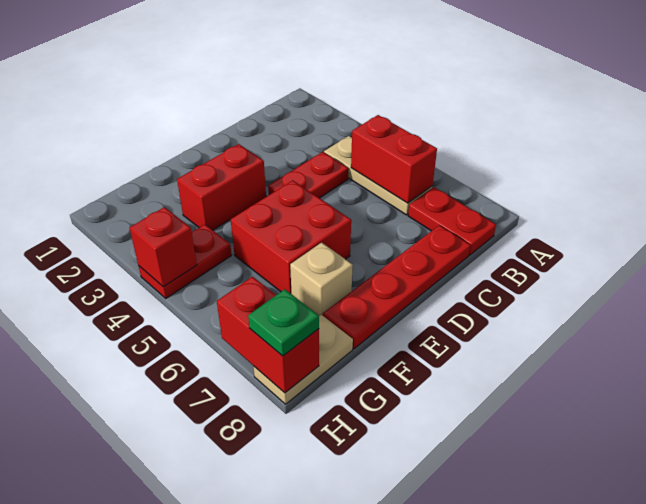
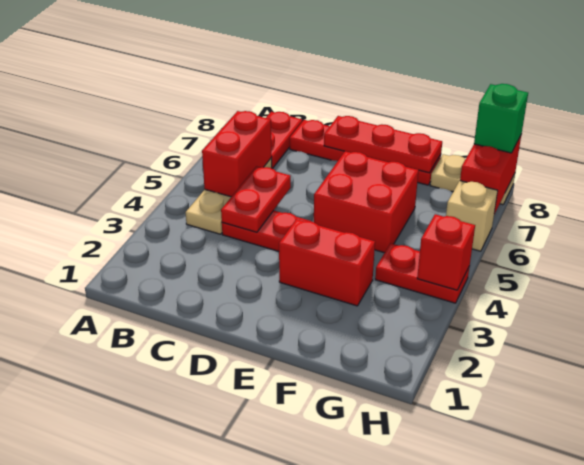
none -> red 1x2 plate [221,166,291,232]
none -> red 1x3 plate [324,116,442,173]
tan 1x1 brick [290,242,353,316] -> tan 1x1 brick moved to [446,181,498,251]
green 1x1 plate [248,289,319,356] -> green 1x1 brick [474,84,528,153]

